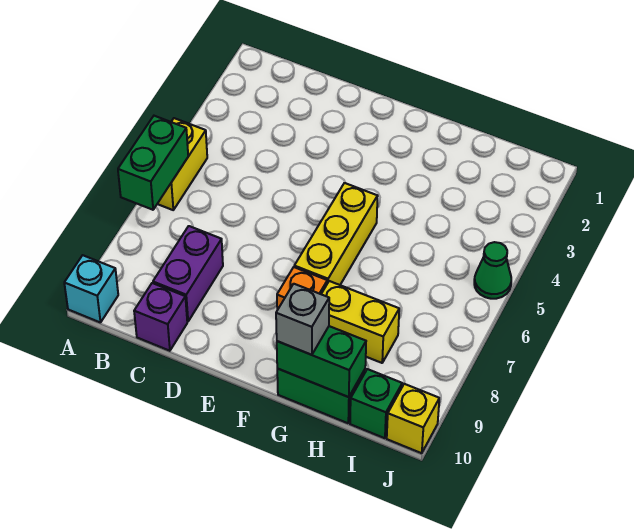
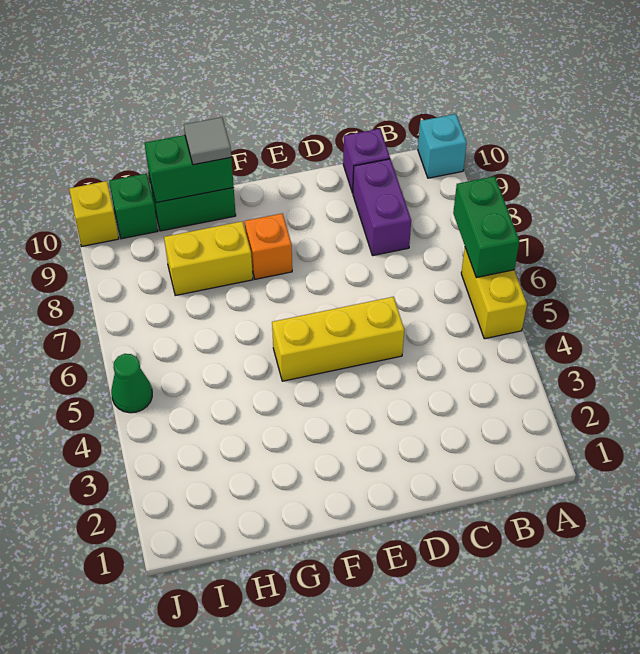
yellow 1x3 brick [294,183,378,285] -> yellow 1x3 brick turned to [272,297,404,381]
grey 1x1 brick [276,284,329,355] -> grey 1x1 tile [184,117,231,165]

